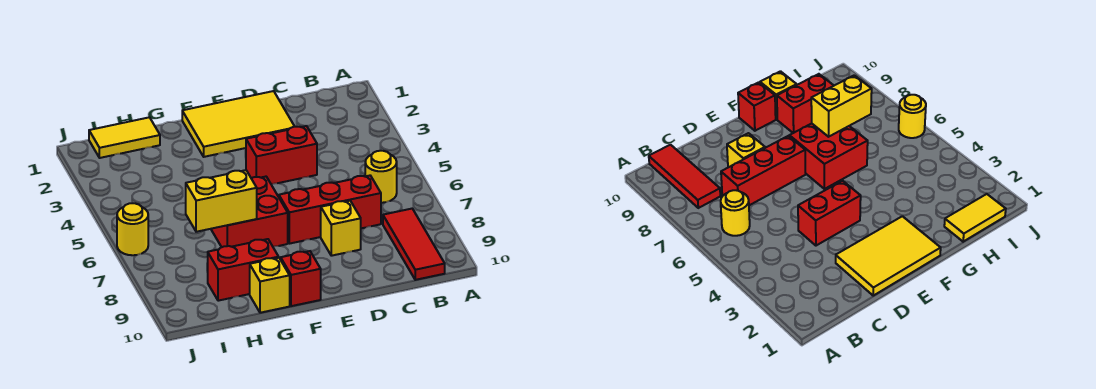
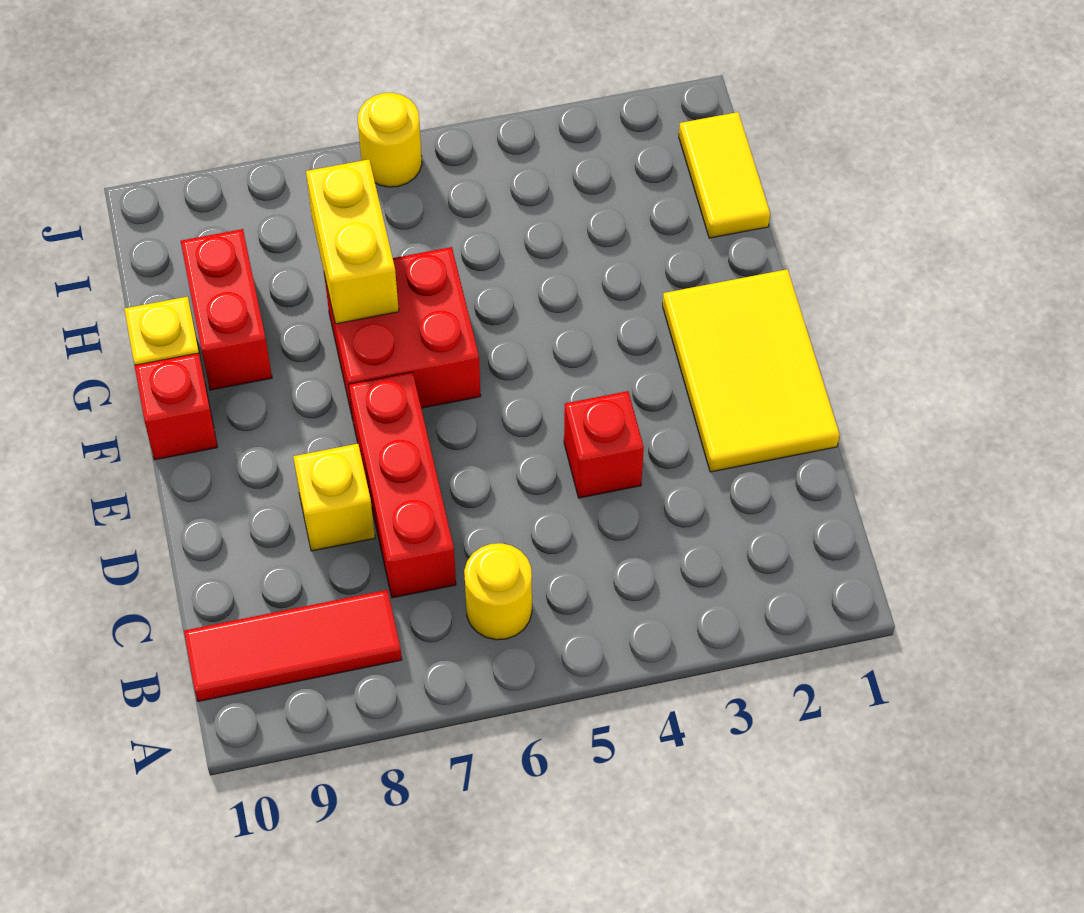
red 1x2 brick [246,126,317,184] -> red 1x1 brick [564,391,644,498]

